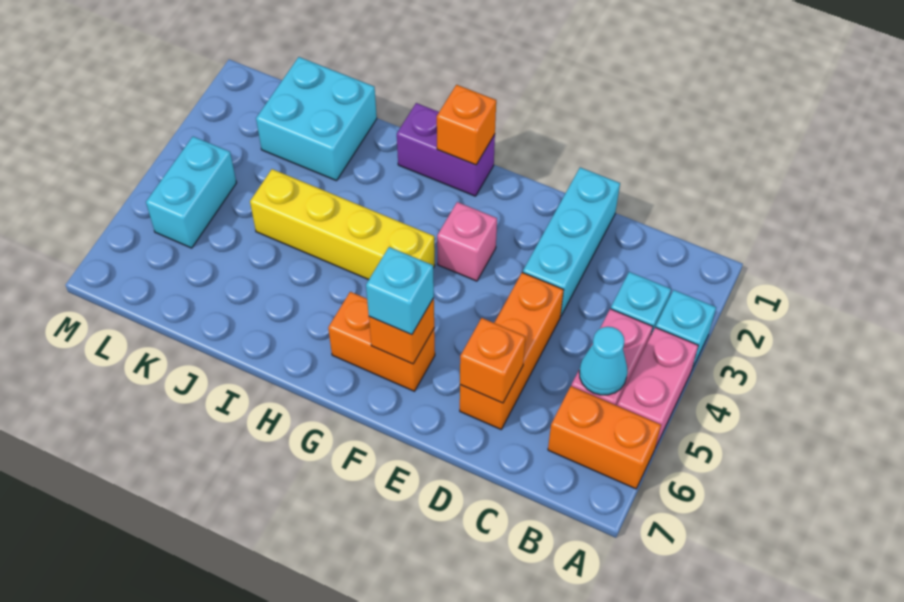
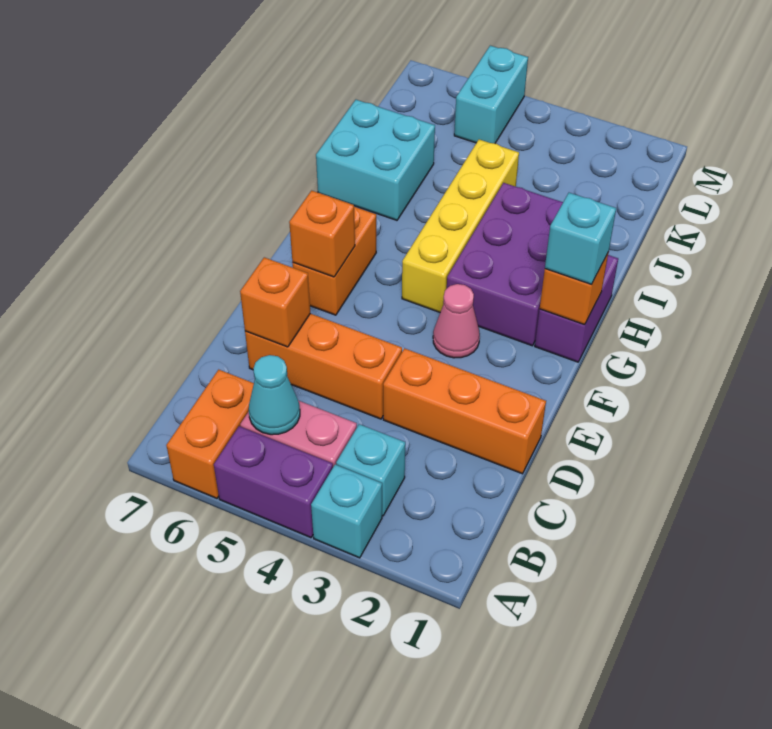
pink 1x2 brick [617,327,698,448] -> purple 1x2 brick [214,426,333,538]
cyan 1x3 brick [523,167,620,315] -> orange 1x3 brick [383,348,546,474]
pink 1x1 brick [437,202,497,281] -> pink 1x1 cone [433,284,480,358]
cyan 1x1 brick [366,247,434,335] -> cyan 1x1 brick moved to [545,193,616,284]
none -> purple 2x3 brick [447,183,563,346]
cyan 2x2 brick [256,57,377,181] -> cyan 2x2 brick moved to [316,100,435,220]
cyan 1x2 brick [146,137,237,248] -> cyan 1x2 brick turned to [454,46,528,143]

